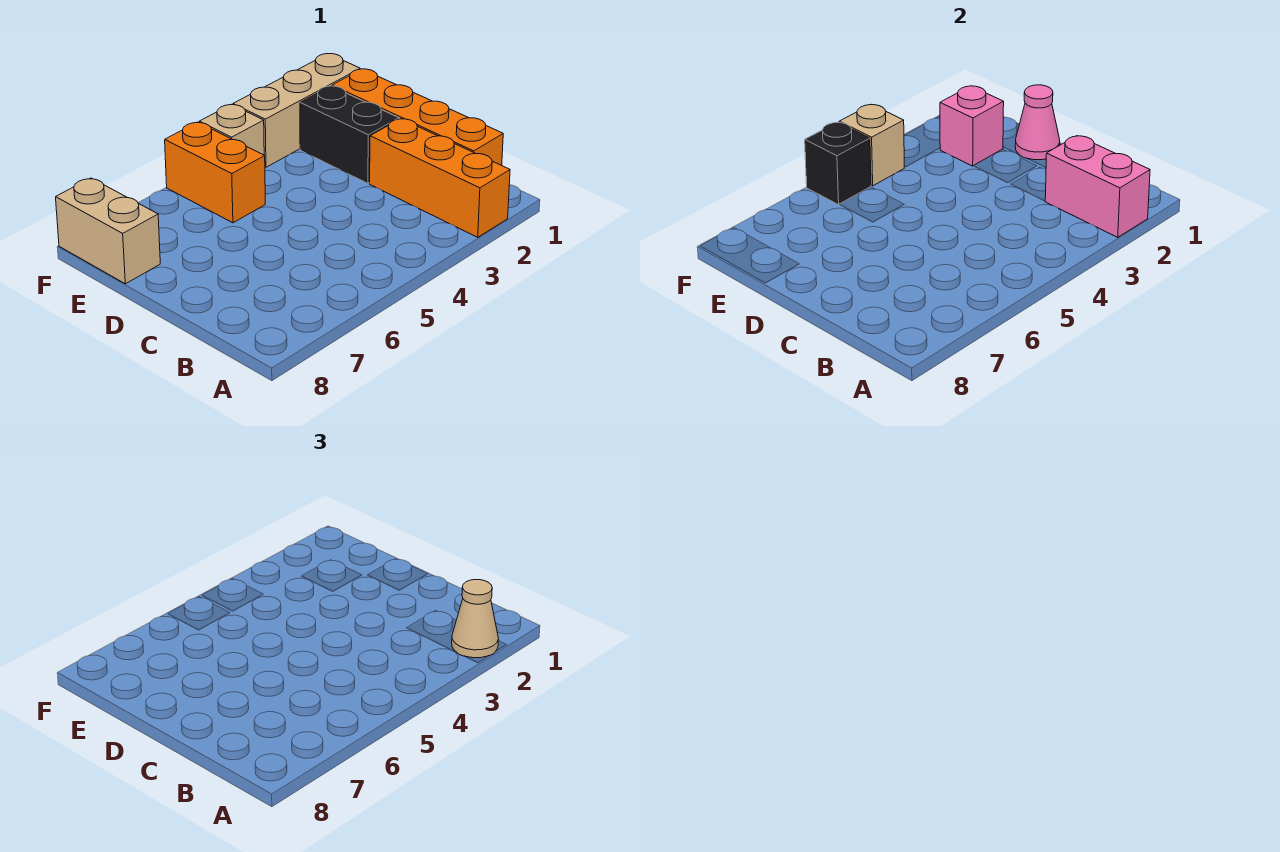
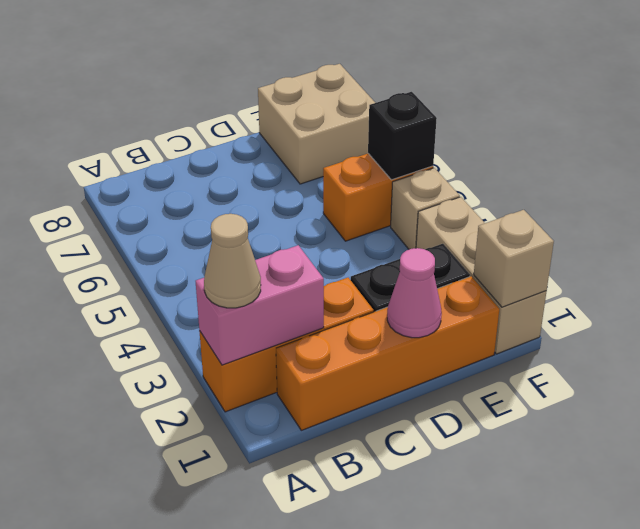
pink 1x1 brick [940,86,1004,166] -> none
tan 1x2 brick [56,178,160,284] -> tan 2x2 brick [258,64,375,184]
tan 1x1 brick [839,105,904,186] -> tan 1x1 brick moved to [474,210,554,307]

